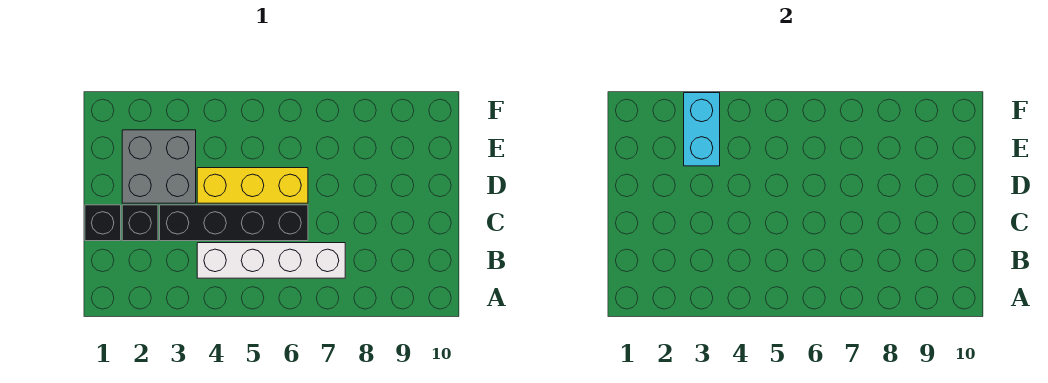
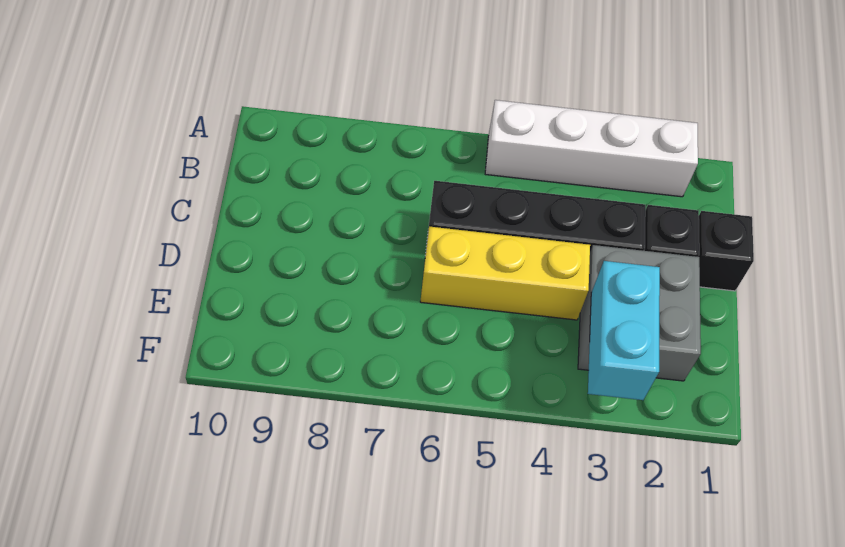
white 1x4 brick [197,243,345,278] -> white 1x4 brick moved to [485,100,698,197]

